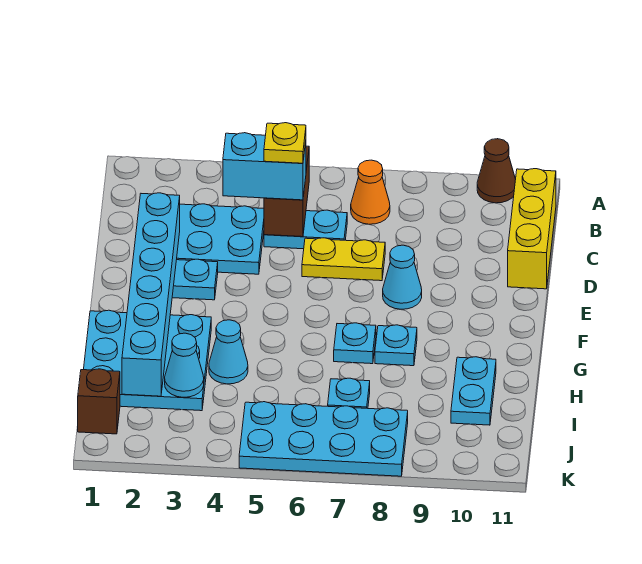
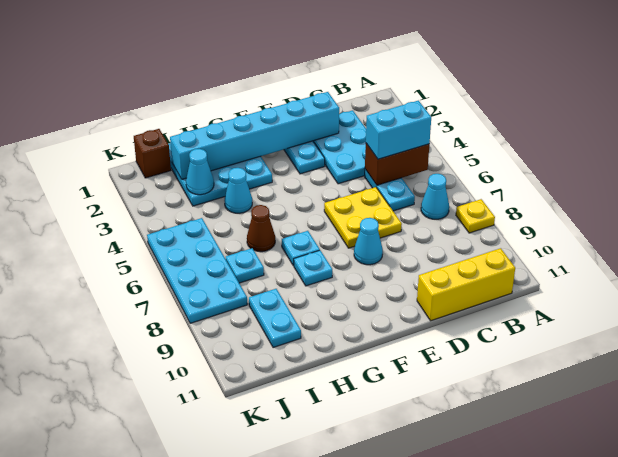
brown 1x1 cone [477,139,516,203] -> brown 1x1 cone moved to [247,205,275,252]
orange 1x1 cone [351,160,390,224] -> cyan 1x1 cone [421,174,449,219]
cyan 1x2 brick [223,133,306,200] -> cyan 1x2 brick turned to [366,101,431,159]
yellow 1x1 plate [264,123,306,163] -> yellow 1x1 plate moved to [456,199,495,233]
yellow 1x2 plate [302,238,385,281] -> yellow 2x2 plate [324,187,402,248]
cyan 1x2 plate [451,357,496,425] -> cyan 1x2 plate turned to [249,289,301,348]

